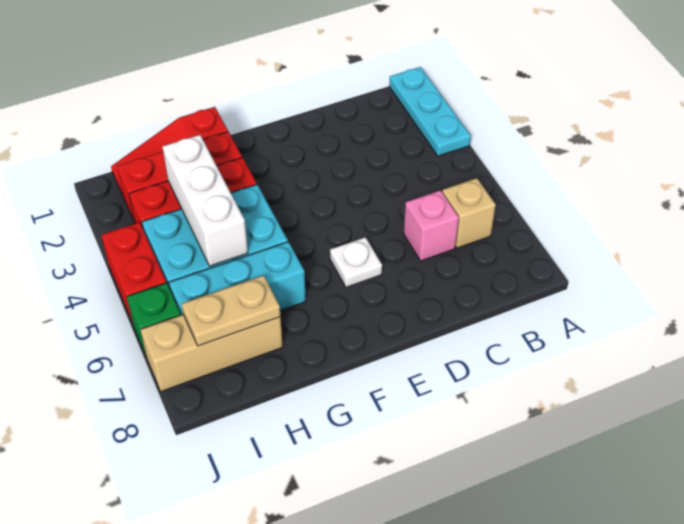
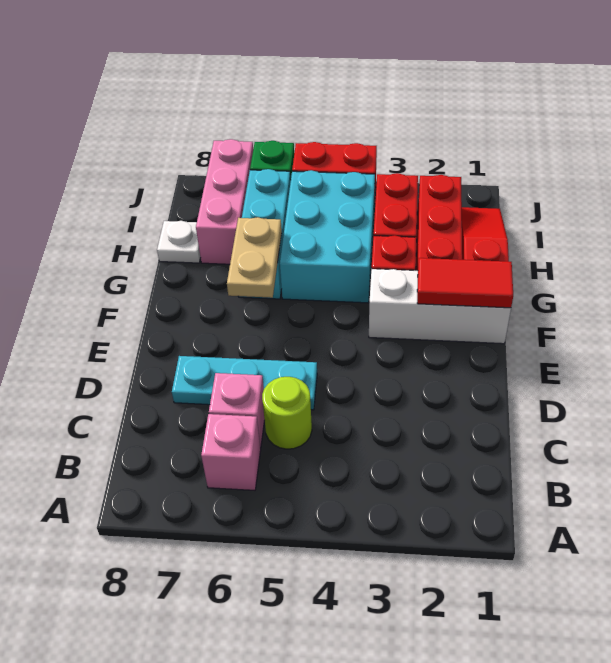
cyan 1x3 plate [389,67,471,156] -> cyan 1x3 plate moved to [172,356,317,410]
tan 1x1 brick [442,178,496,248] -> pink 1x1 brick [201,414,261,490]
none -> lime 1x1 round brick [262,377,312,449]
white 1x1 plate [330,237,382,287] -> white 1x1 plate moved to [157,221,201,263]
none -> red 1x2 tile [417,258,513,308]
white 1x3 brick [162,135,248,266] -> white 1x3 brick moved to [369,269,511,344]
tan 1x3 brick [140,315,283,392] -> pink 1x3 brick [196,139,253,264]
tan 1x2 plate [182,275,280,346] -> tan 1x2 plate moved to [227,217,282,298]

